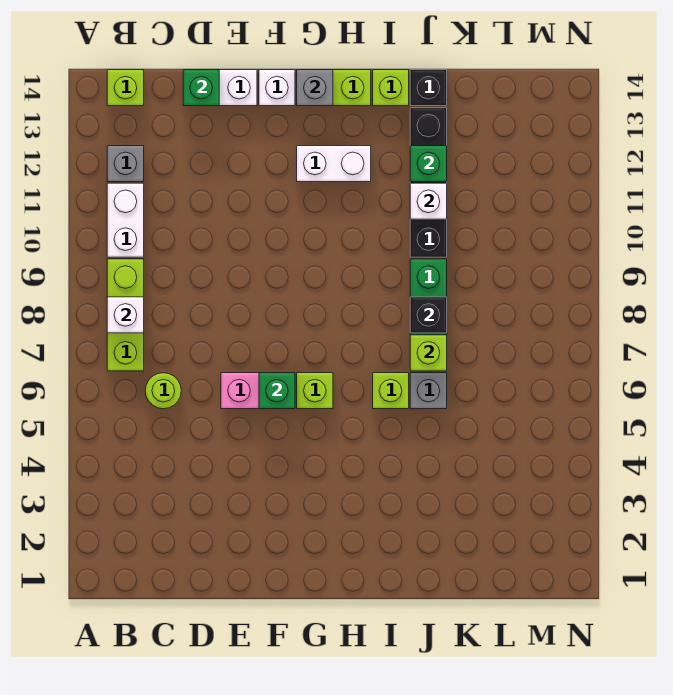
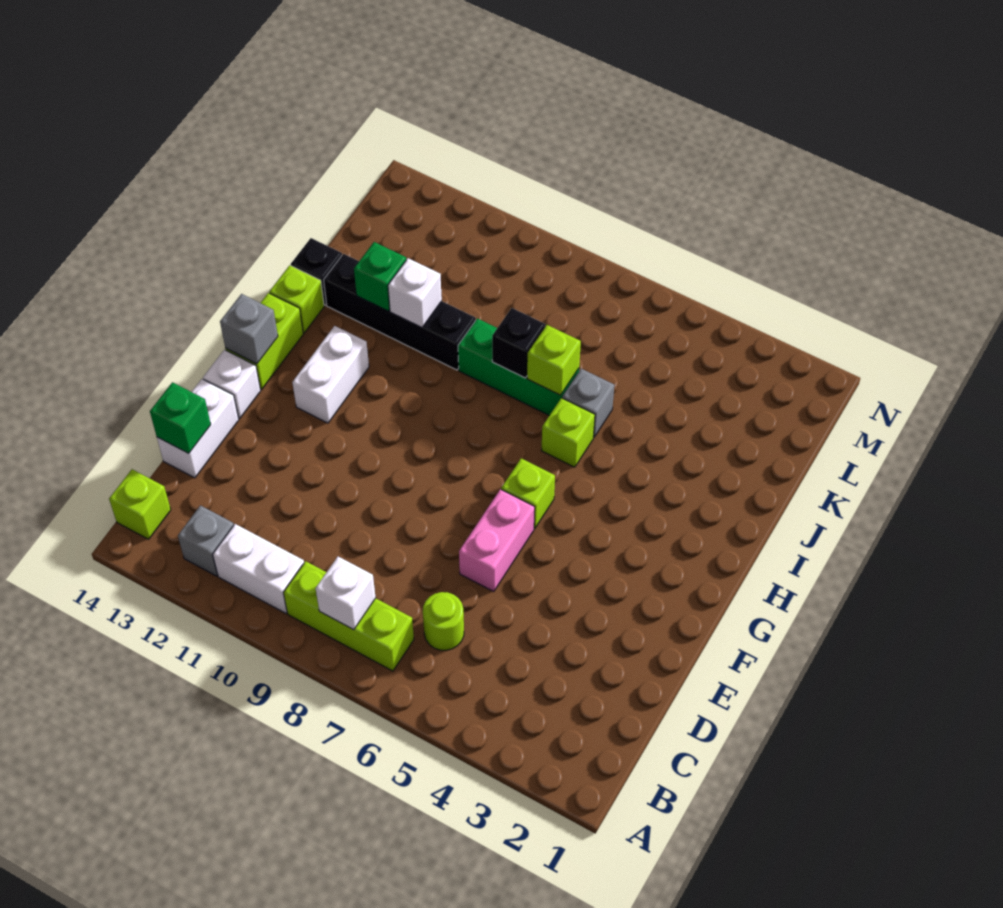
green 1x1 brick [259,373,295,409] -> none

